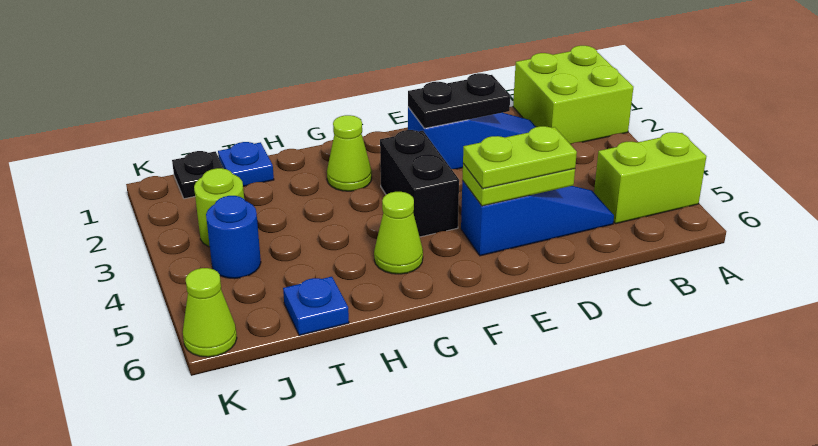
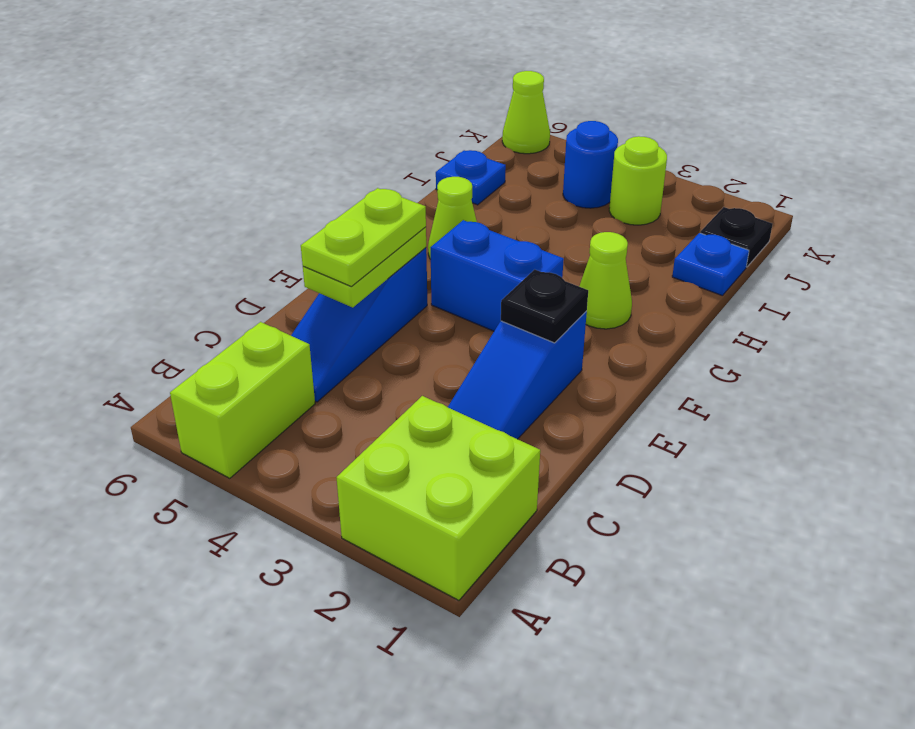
black 1x2 plate [408,73,510,128] -> black 1x1 plate [501,269,588,343]
black 1x2 brick [380,130,459,237] -> blue 1x2 brick [430,220,564,331]

